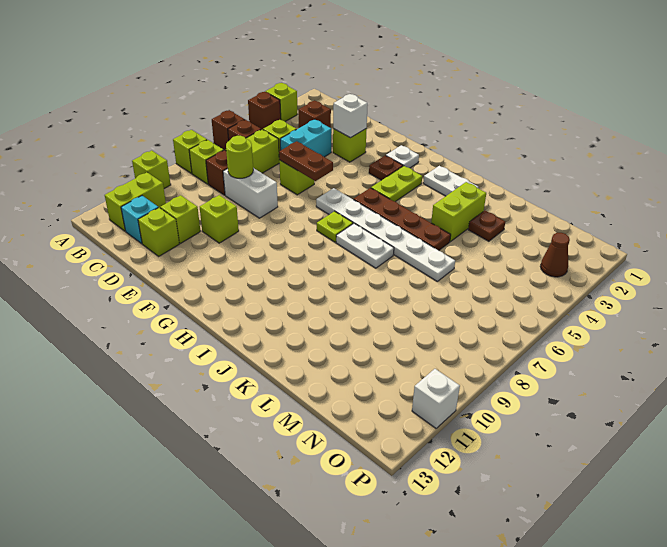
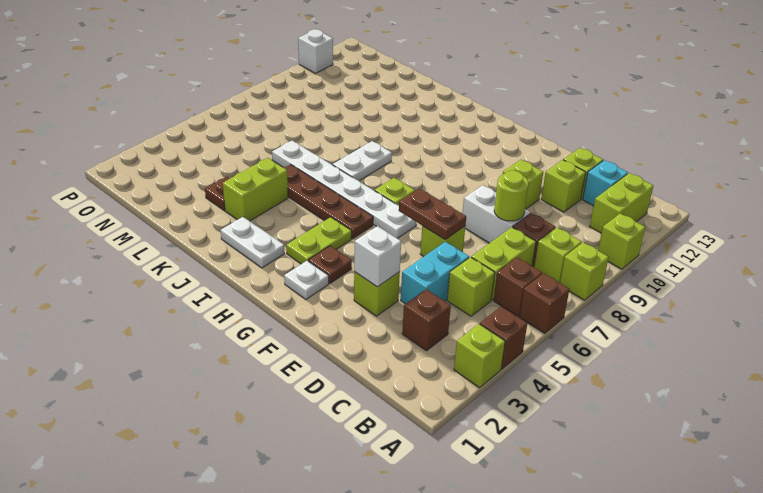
white 1x2 plate [336,223,394,268] -> white 1x2 plate turned to [333,141,392,181]
brown 1x1 cone [540,233,570,277] -> none

